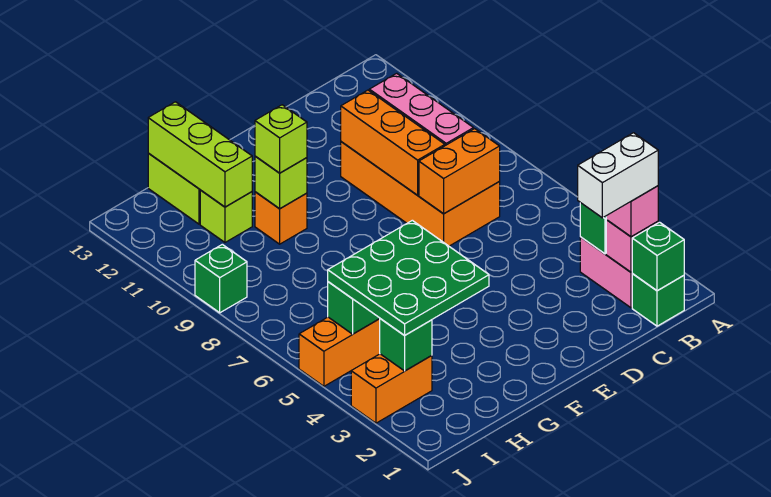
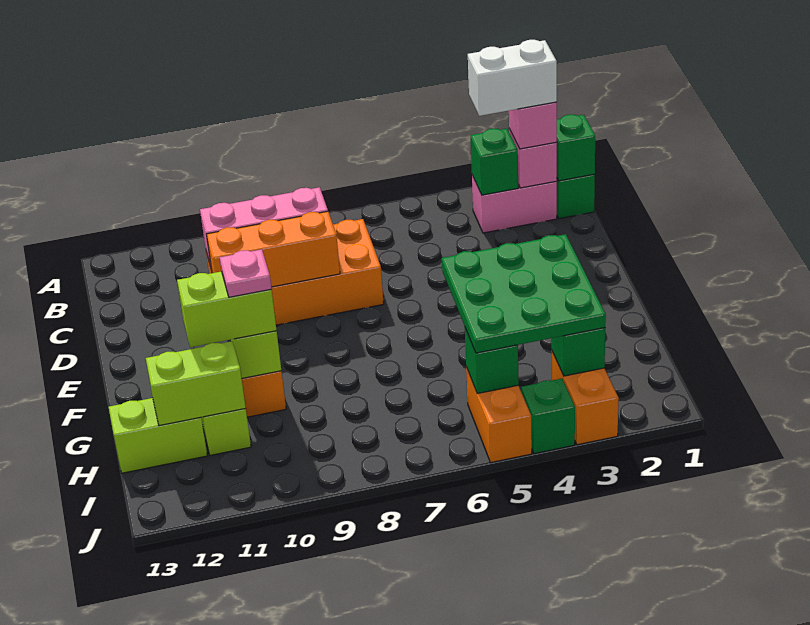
white 1x2 brick [578,133,658,218] -> white 1x2 brick turned to [468,40,557,116]
orange 1x2 brick [419,129,500,214] -> none
lime 1x1 brick [255,105,307,173] -> lime 1x2 brick [177,271,277,347]
none -> pink 1x1 plate [220,249,271,297]
lime 1x3 brick [148,102,252,207] -> lime 1x2 brick [146,341,246,426]
green 1x1 brick [195,244,247,313] -> green 1x1 brick moved to [521,379,575,454]

